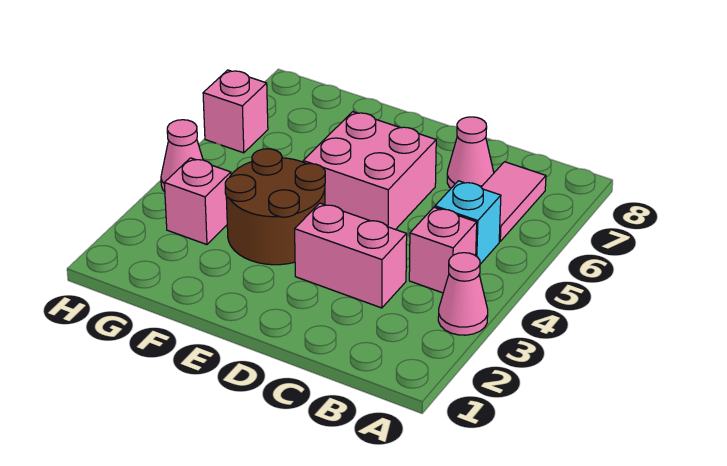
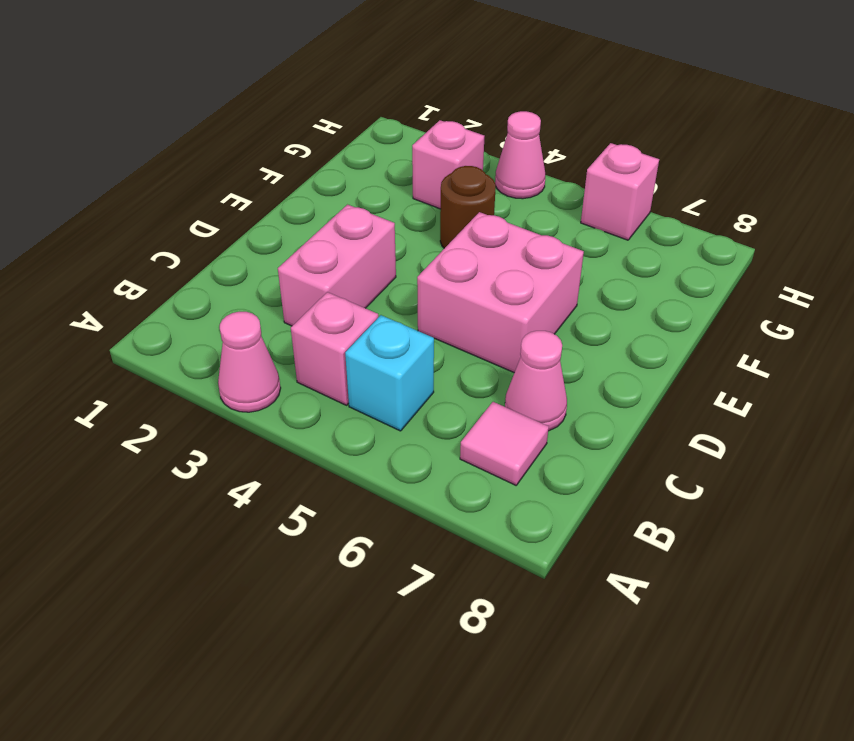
pink 1x2 tile [481,162,546,241] -> pink 1x1 tile [460,402,549,485]
brown 2x2 round brick [225,149,325,265] -> brown 1x1 round brick [440,166,496,248]

